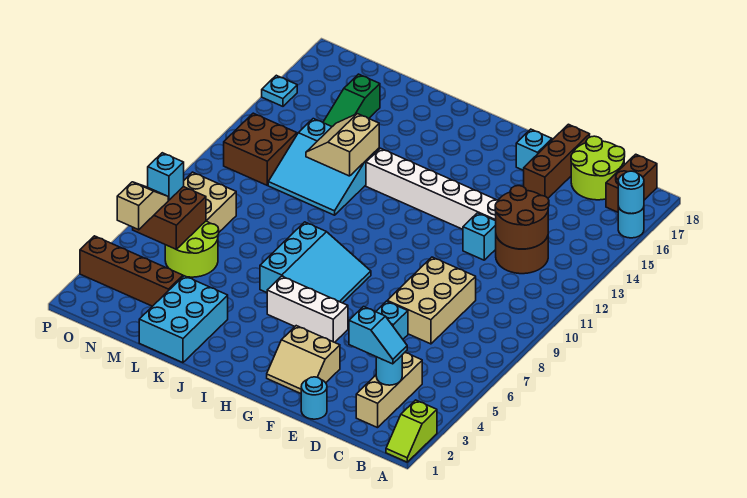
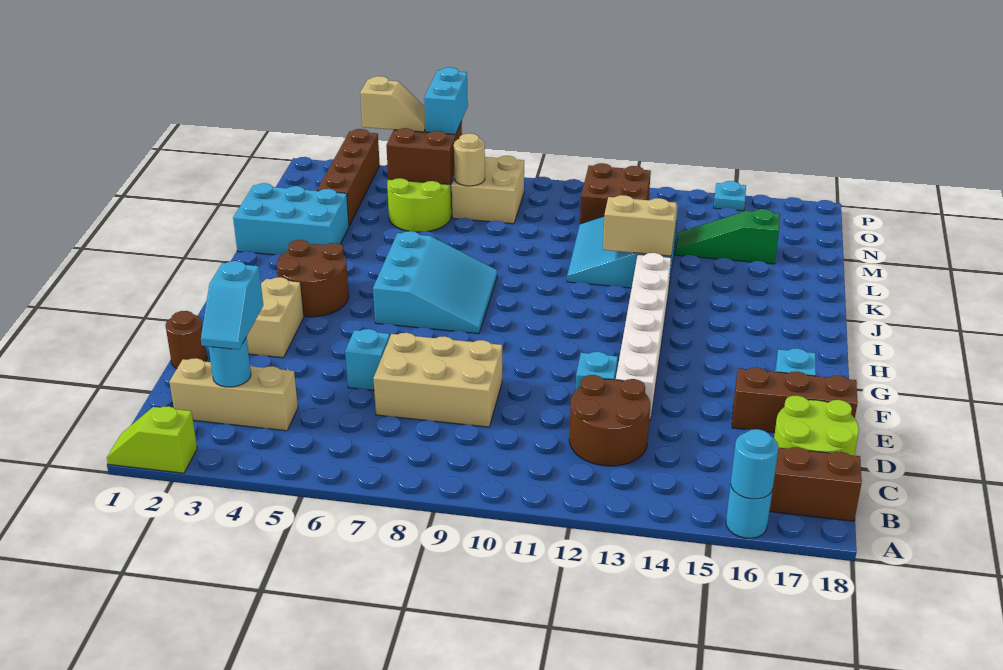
brown 2x2 round brick [495,186,549,249] -> brown 2x2 round brick moved to [277,240,349,317]
cyan 1x1 round brick [301,377,327,419] -> brown 1x1 round brick [165,311,207,368]
white 1x3 brick [267,276,348,342] -> none
cyan 3x3 slope [260,222,371,303] -> cyan 3x3 slope turned to [373,231,497,334]
none -> tan 1x1 round brick [454,133,485,186]
cyan 1x1 brick [148,153,184,200] -> cyan 1x2 brick [424,67,468,135]

